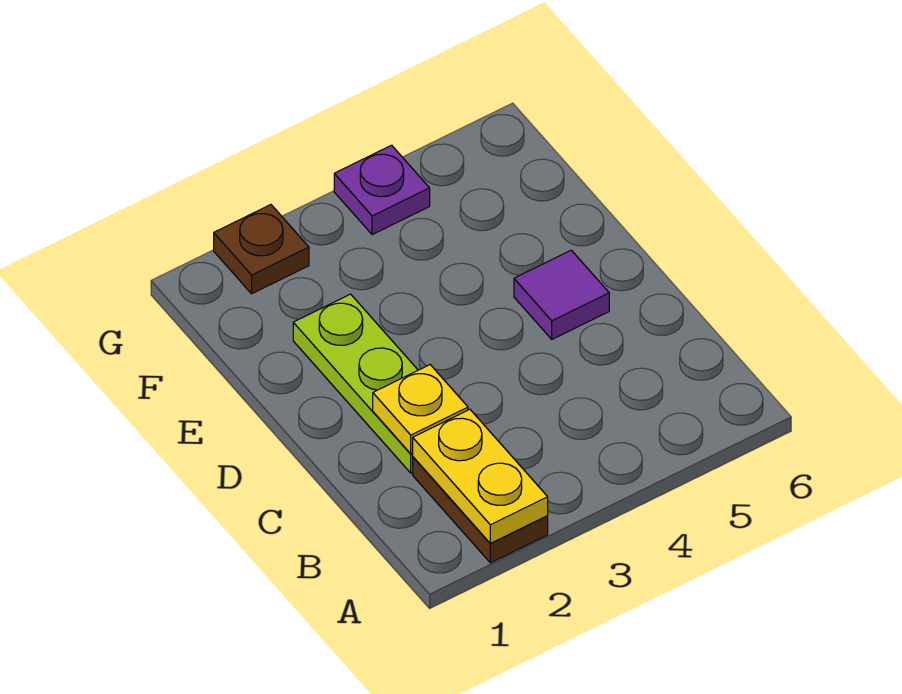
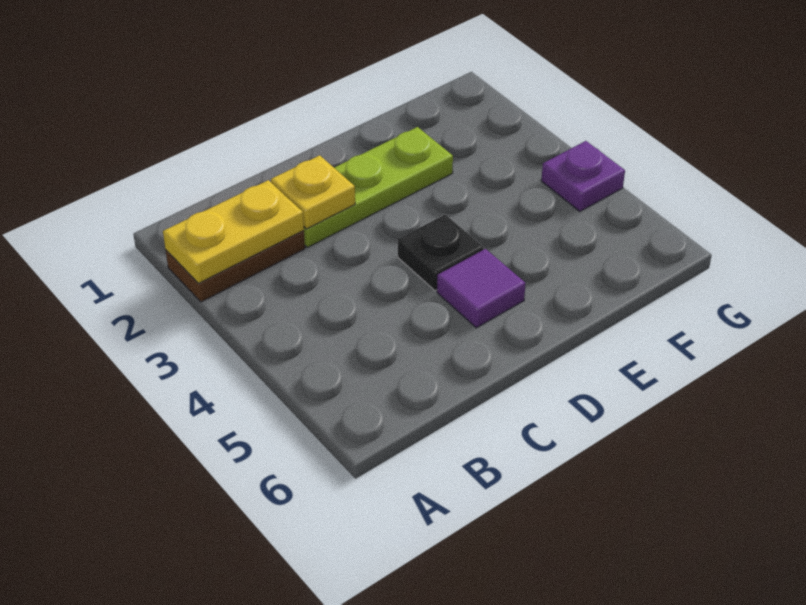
none -> black 1x1 plate [398,215,484,291]
brown 1x1 plate [214,205,309,294] -> none

